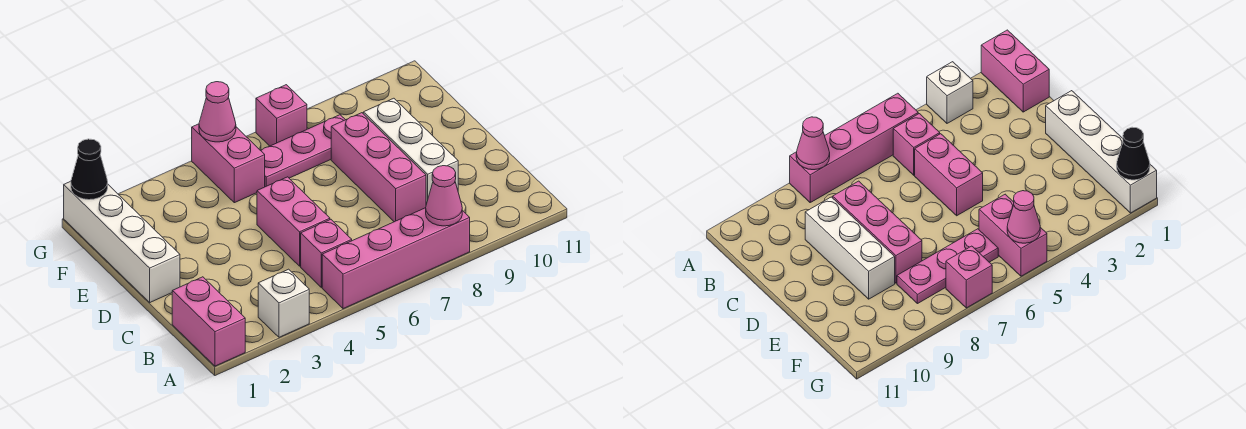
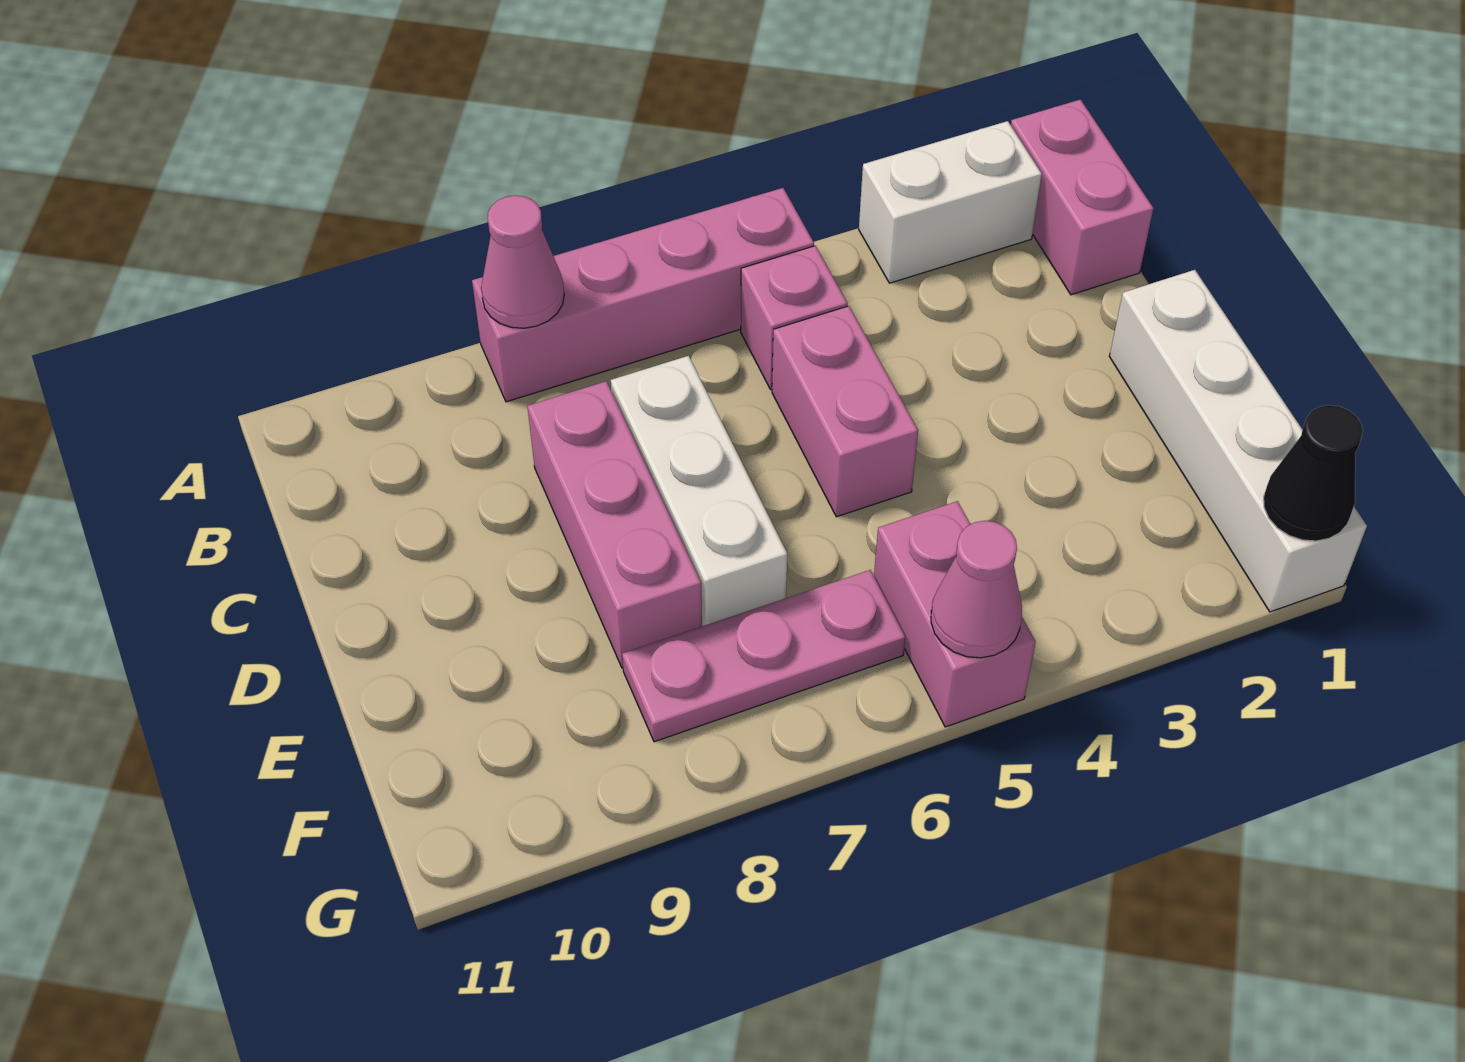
white 1x1 brick [258,269,309,337] -> white 1x2 brick [859,121,1042,283]
white 1x3 brick [363,98,458,205] -> white 1x3 brick moved to [611,356,787,626]
pink 1x1 brick [256,85,307,146] -> none

